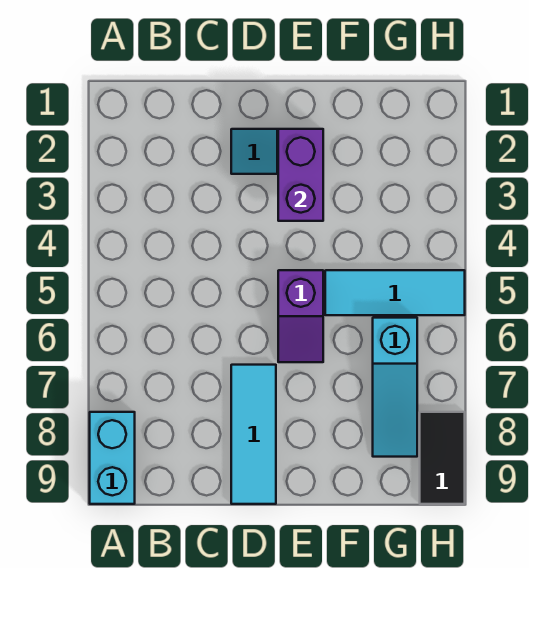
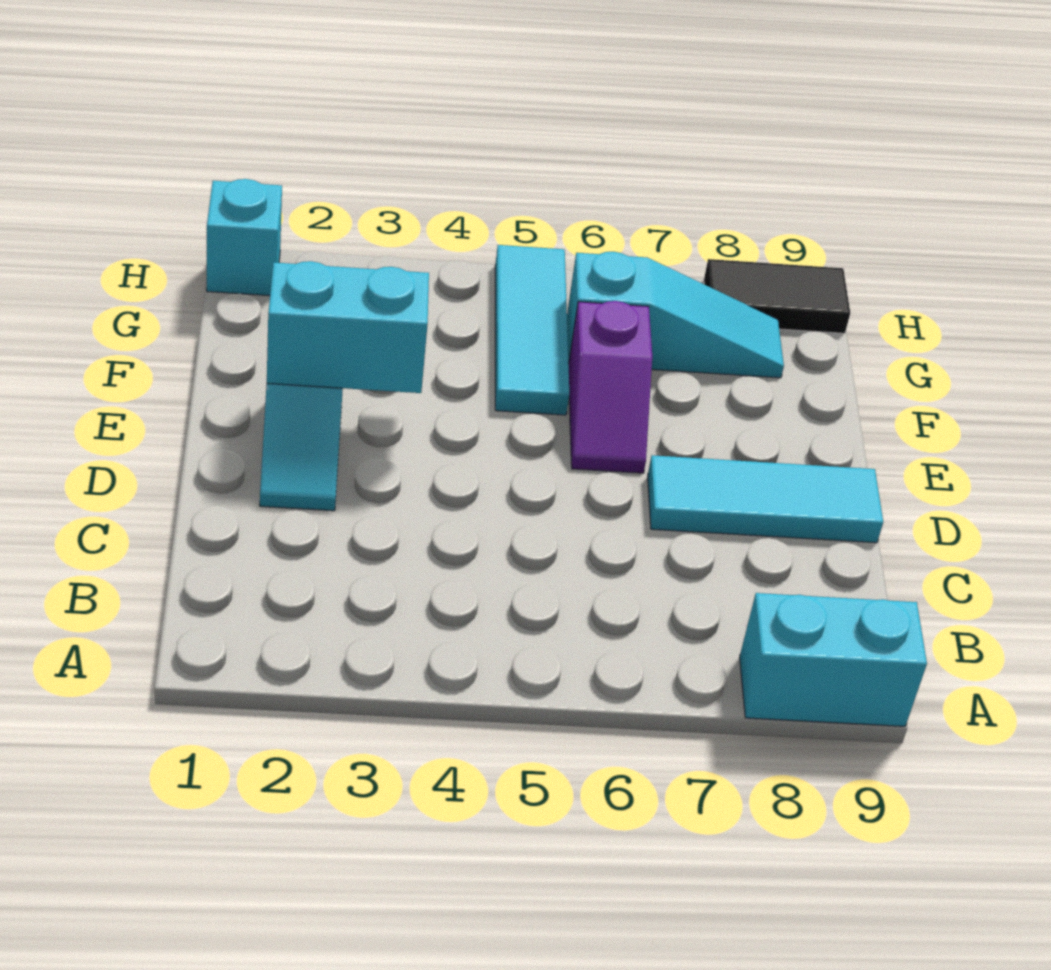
purple 1x2 brick [278,129,323,221] -> cyan 1x2 brick [267,261,429,393]
purple 1x2 slope [278,270,323,362] -> purple 1x2 slope turned to [569,301,652,473]
none -> cyan 1x1 brick [207,179,282,296]

